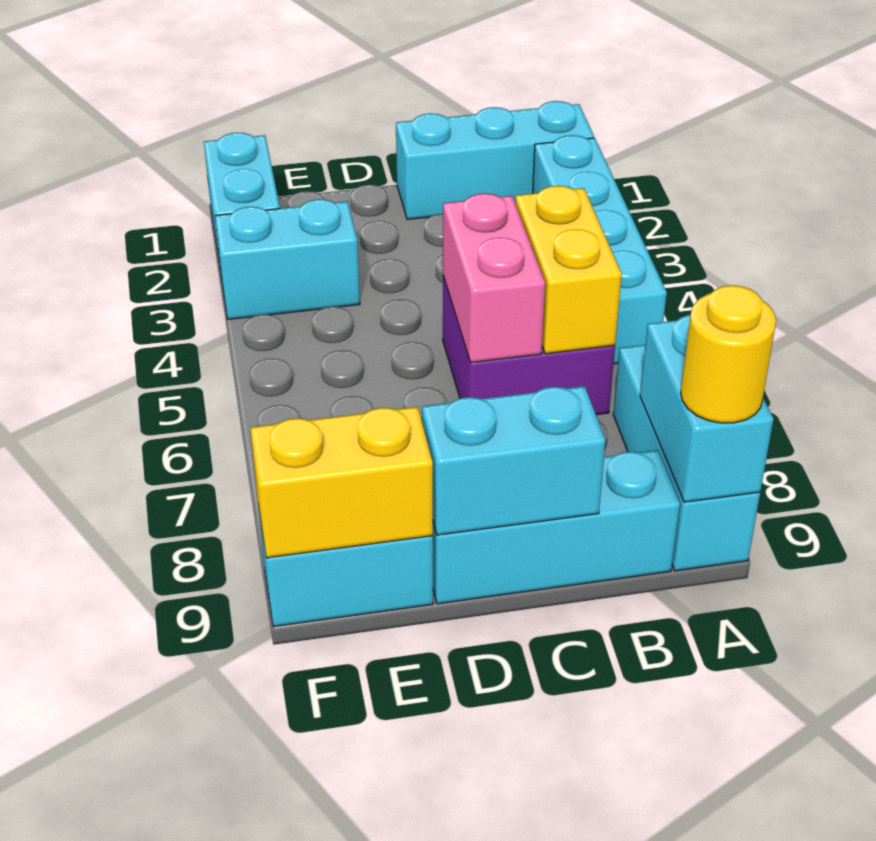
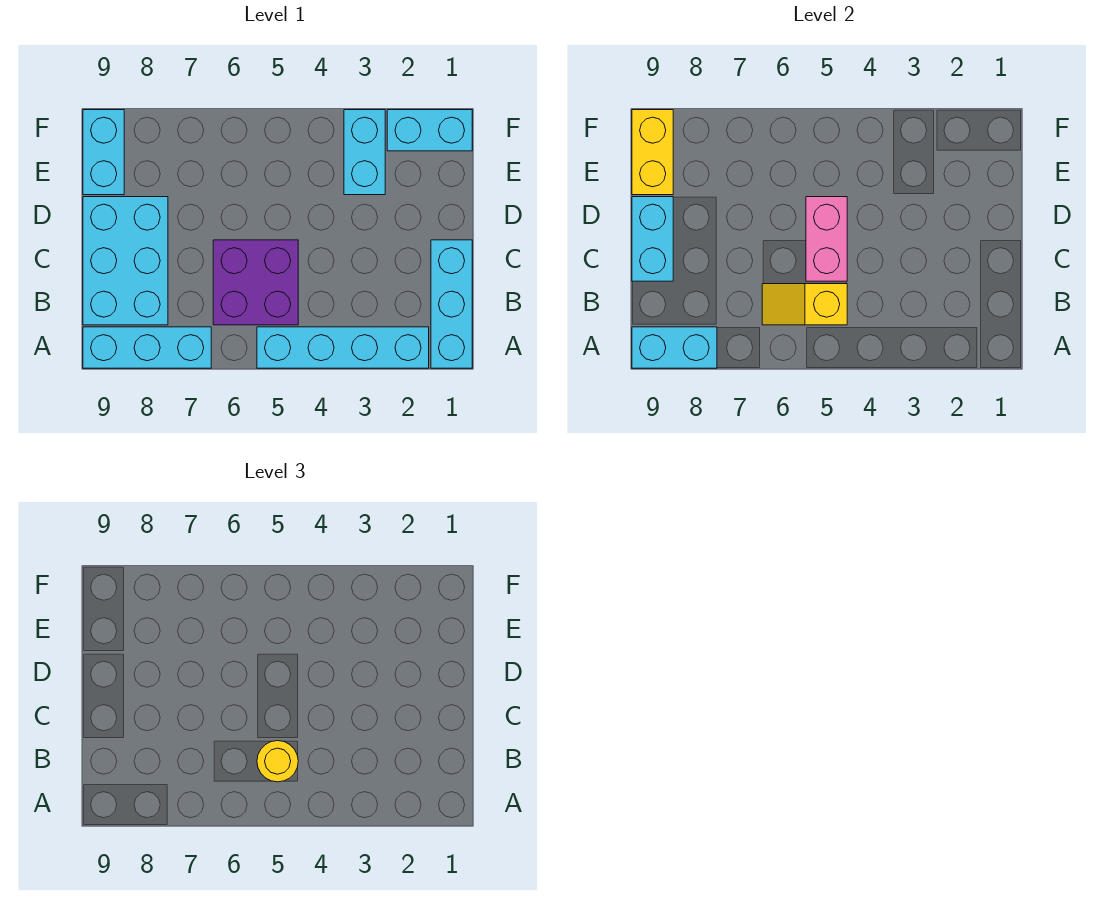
yellow 1x1 round brick [681,285,776,423] -> yellow 1x1 round brick moved to [257,741,298,782]
yellow 1x2 brick [515,186,622,354] -> yellow 1x2 slope [762,284,847,325]
cyan 1x3 brick [433,450,680,604] -> cyan 2x3 brick [83,197,168,325]
pink 1x2 brick [443,193,545,363] -> pink 1x2 brick turned to [806,197,847,281]

